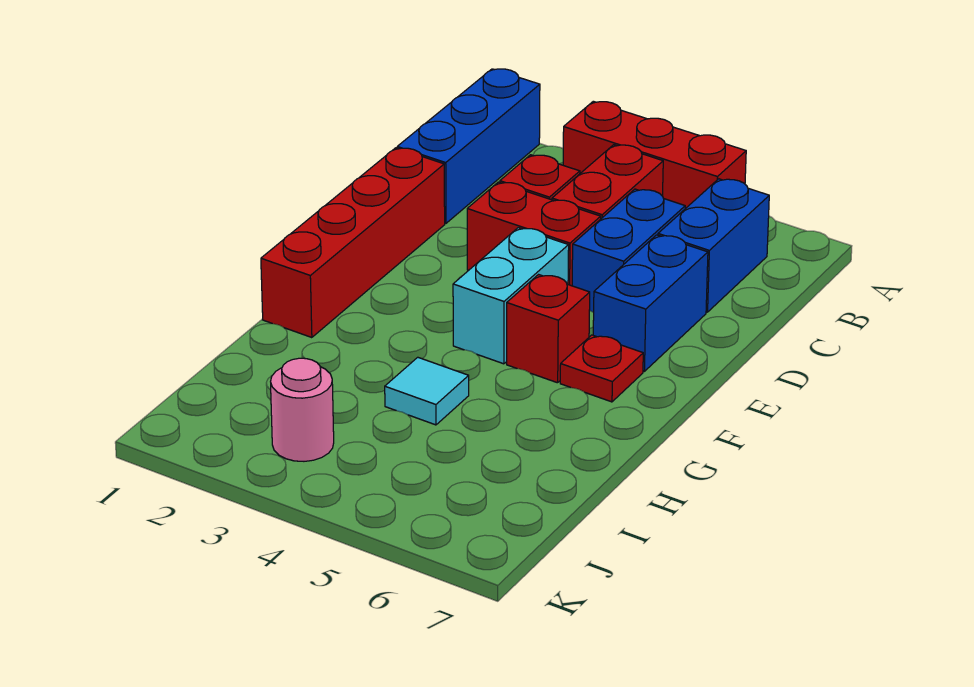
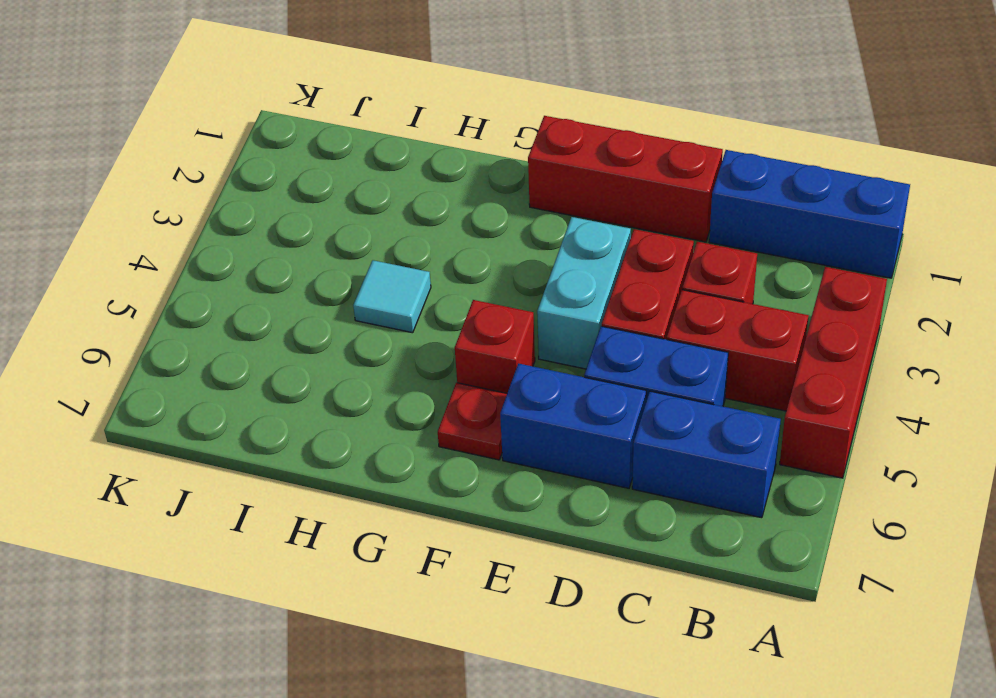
red 1x4 brick [261,148,445,338] -> red 1x3 brick [528,116,723,242]
cyan 1x2 brick [453,228,569,364] -> cyan 1x2 brick turned to [537,217,631,369]
pink 1x1 round brick [271,358,334,461] -> none

